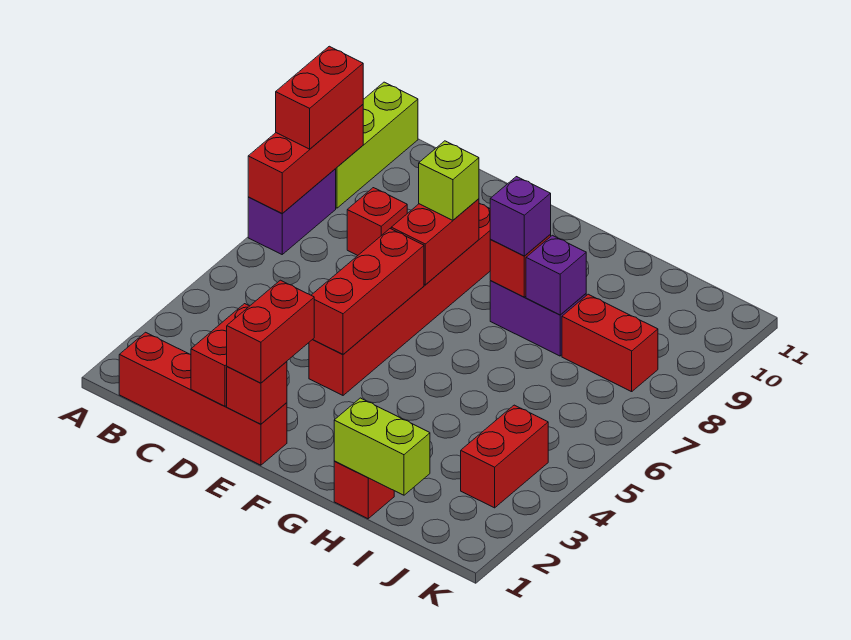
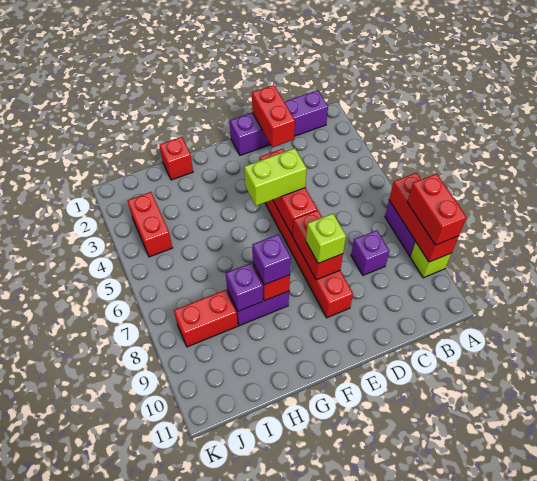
lime 1x3 brick [336,82,418,208] -> lime 1x1 brick [410,242,452,278]
red 1x4 brick [119,332,287,465] -> purple 1x4 brick [230,90,328,155]
red 1x1 brick [347,188,407,255] -> purple 1x1 brick [351,230,390,275]
red 1x1 brick [227,361,287,424] -> none
red 1x2 brick [227,280,314,383] -> none
lime 1x2 brick [334,398,430,495] -> lime 1x2 brick moved to [244,148,307,206]

